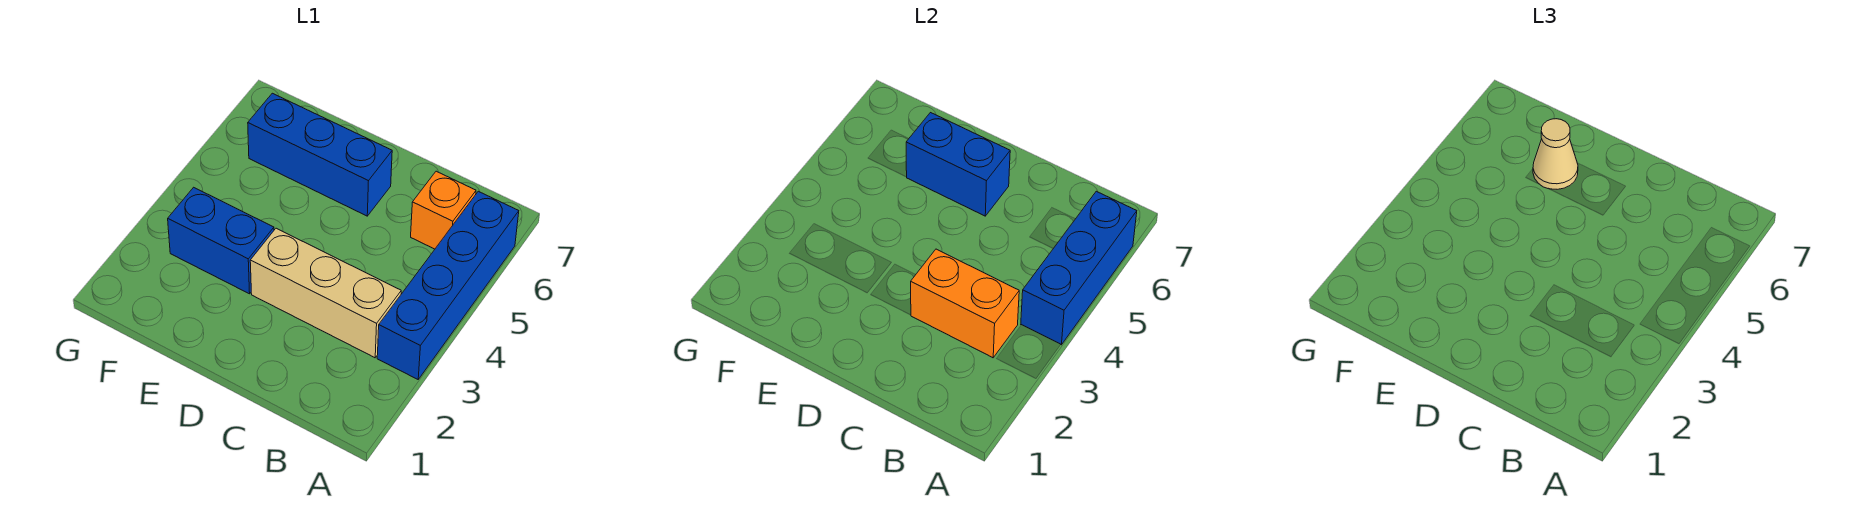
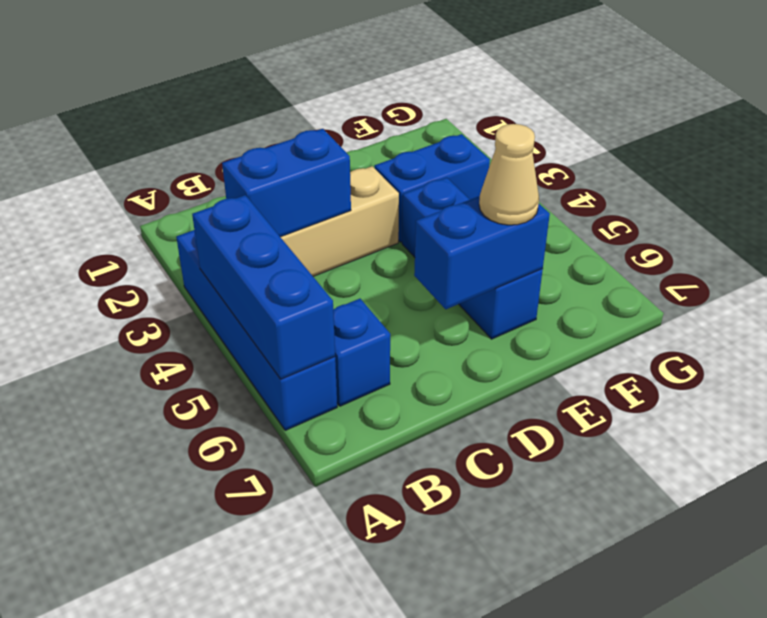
orange 1x2 brick [911,249,1019,358] -> blue 1x2 brick [222,129,351,237]
orange 1x1 brick [411,171,476,249] -> blue 1x1 brick [333,299,390,406]
blue 1x3 brick [248,93,392,216] -> blue 1x3 brick turned to [402,178,543,339]

